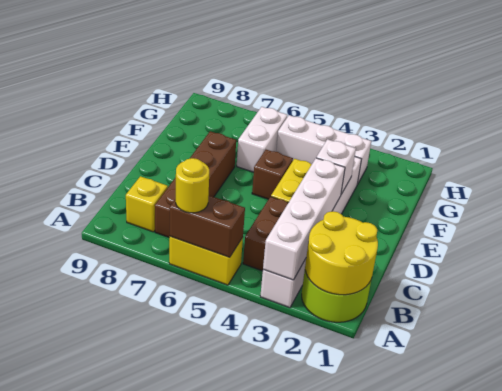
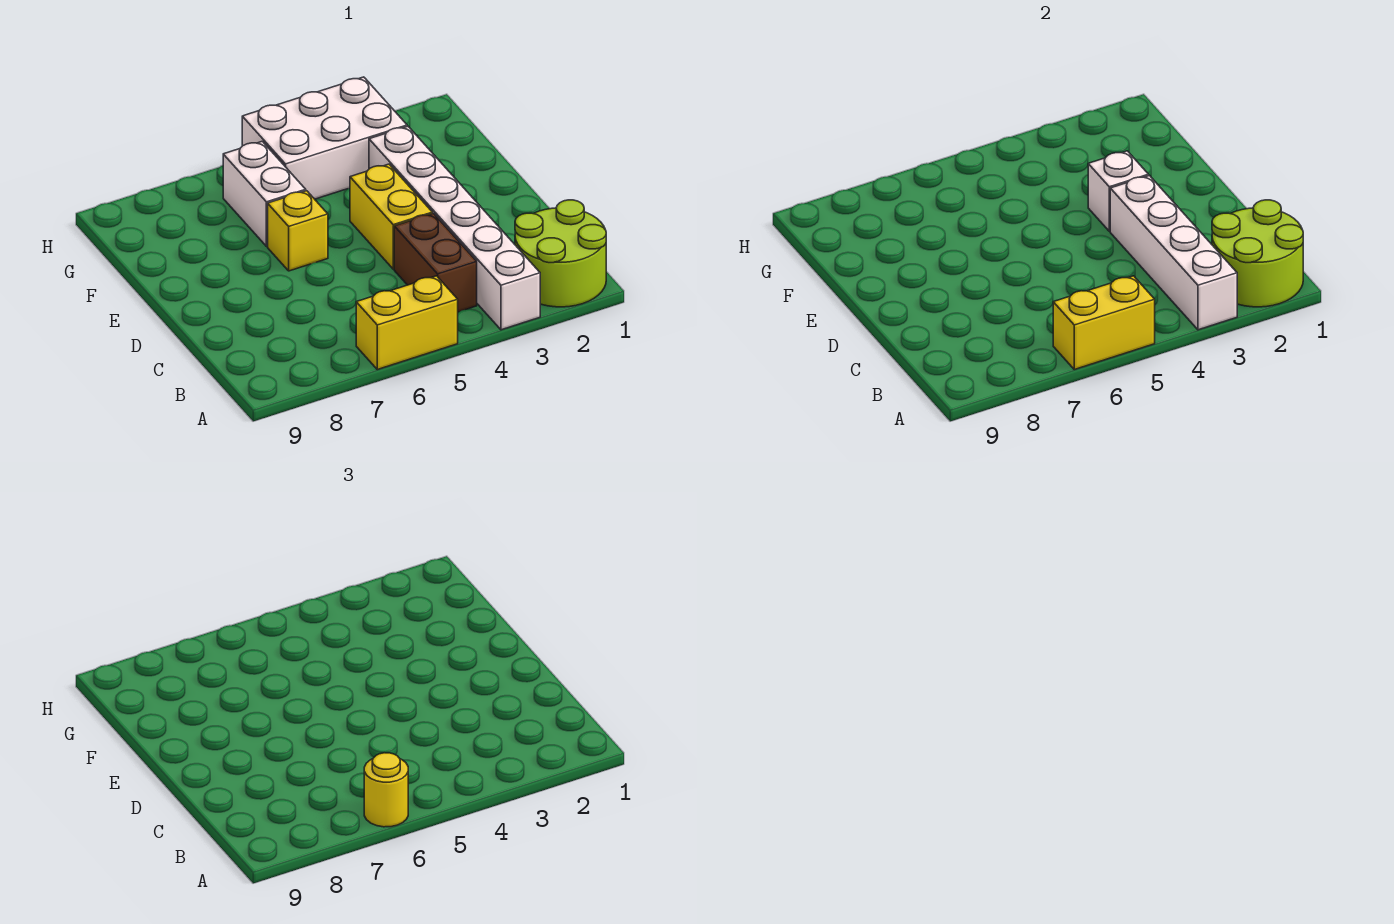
yellow 2x2 round brick [305,211,378,295] -> lime 2x2 round brick [1212,200,1303,307]
brown 1x2 brick [170,195,245,257] -> yellow 1x2 brick [1053,276,1155,370]
brown 1x4 brick [155,131,236,237] -> none
yellow 1x1 brick [126,176,168,232] -> yellow 1x1 brick moved to [268,191,328,271]
brown 1x1 brick [252,150,293,199] -> none
white 1x3 brick [276,115,371,184] -> white 2x3 brick [242,77,407,199]

